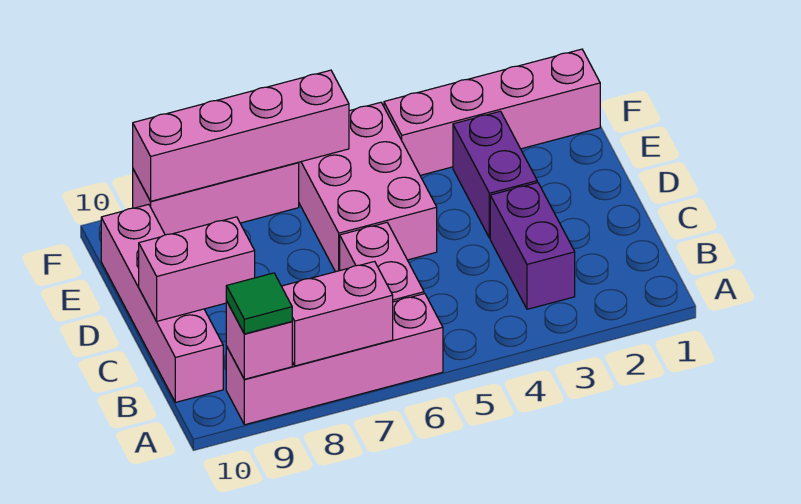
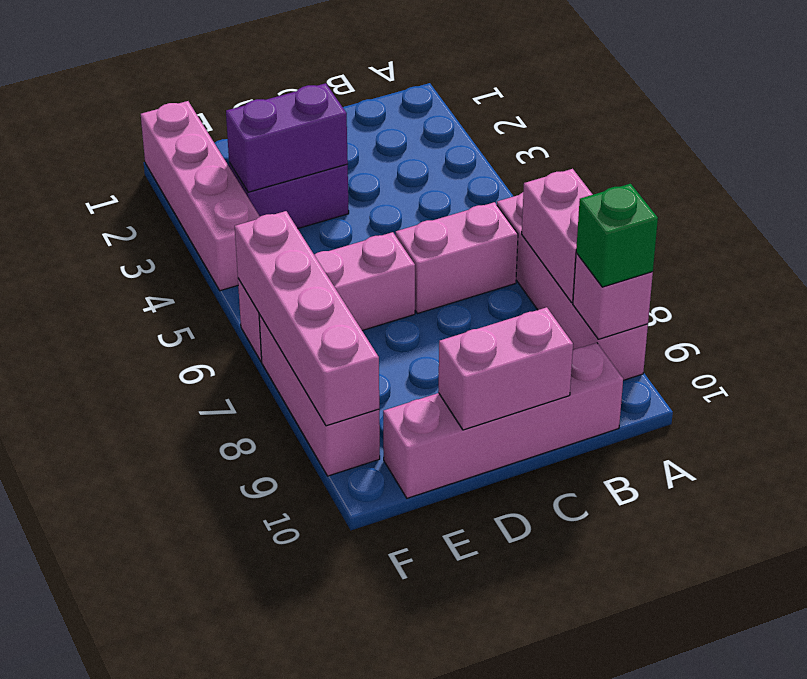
green 1x1 tile [226,273,292,334] -> green 1x1 brick [576,184,658,287]
purple 1x2 brick [490,182,575,309] -> purple 1x2 brick moved to [226,83,348,192]
pink 1x2 brick [139,217,255,321] -> pink 1x2 brick turned to [438,307,573,430]
pink 2x3 brick [299,102,437,272] -> pink 1x3 brick [238,232,415,361]

